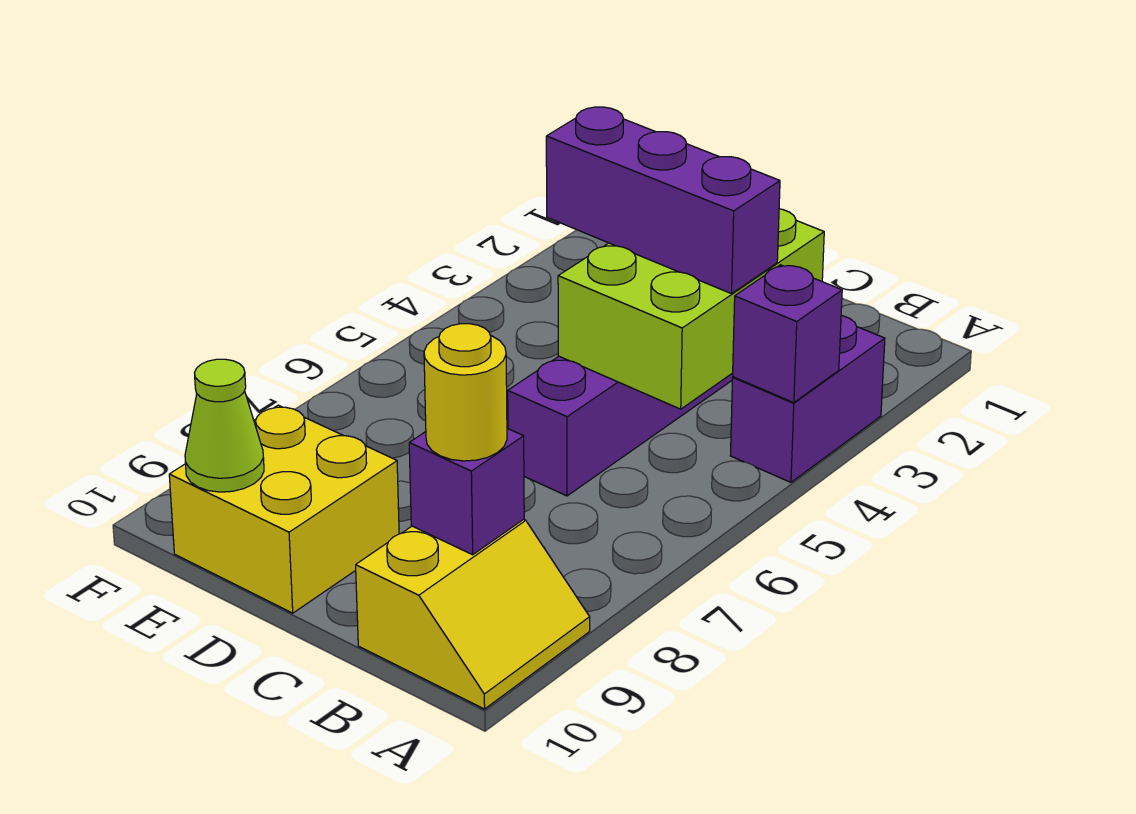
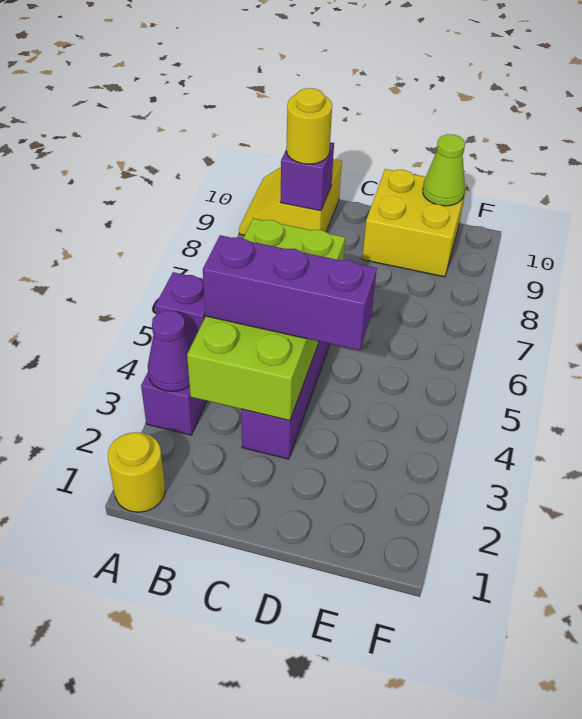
none -> yellow 1x1 round brick [108,432,166,512]
none -> purple 1x1 cone [148,311,191,392]
lime 2x3 brick [558,209,824,409] -> lime 2x4 brick [187,218,345,420]

